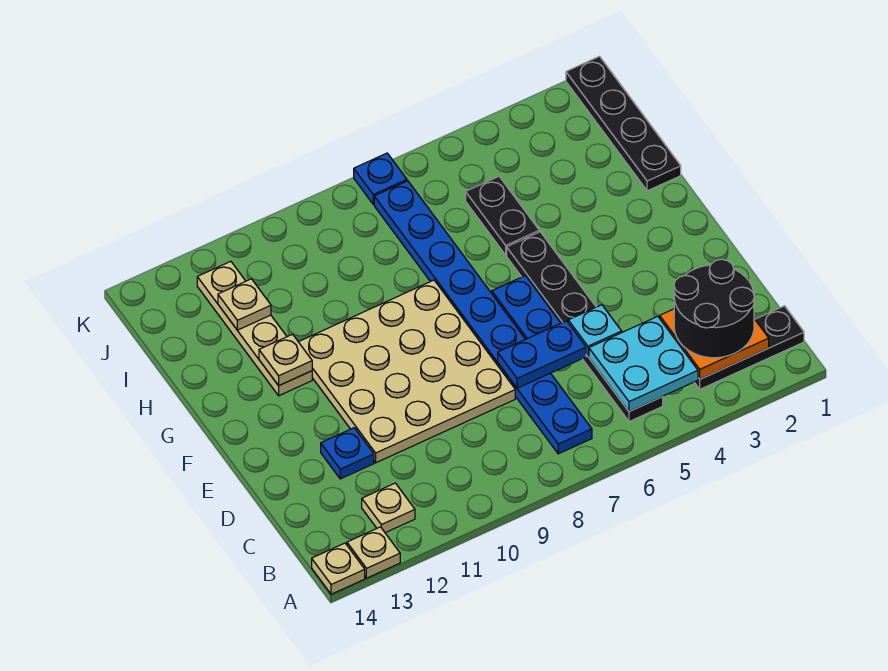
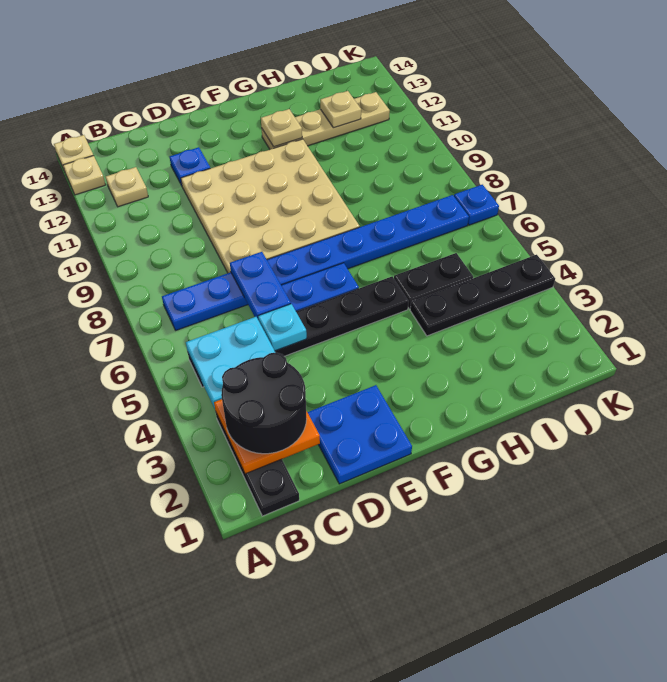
none -> blue 2x2 plate [307,385,412,484]
black 1x4 plate [566,56,681,191] -> black 1x4 plate moved to [410,255,555,336]

